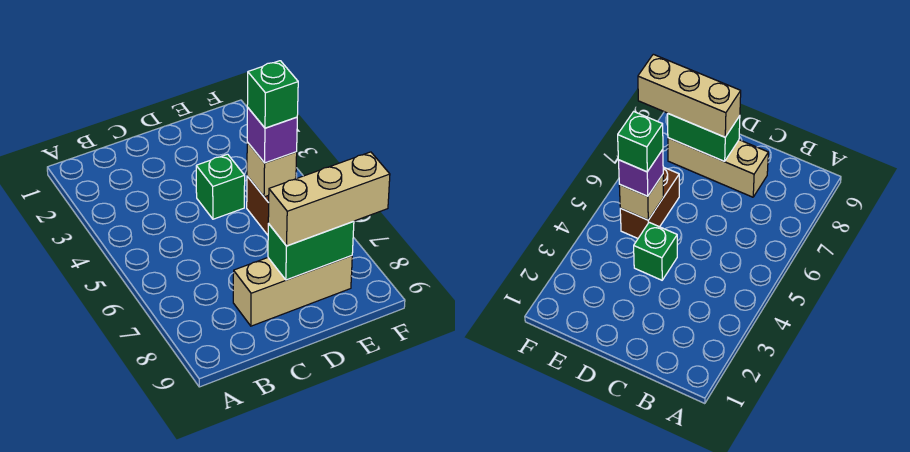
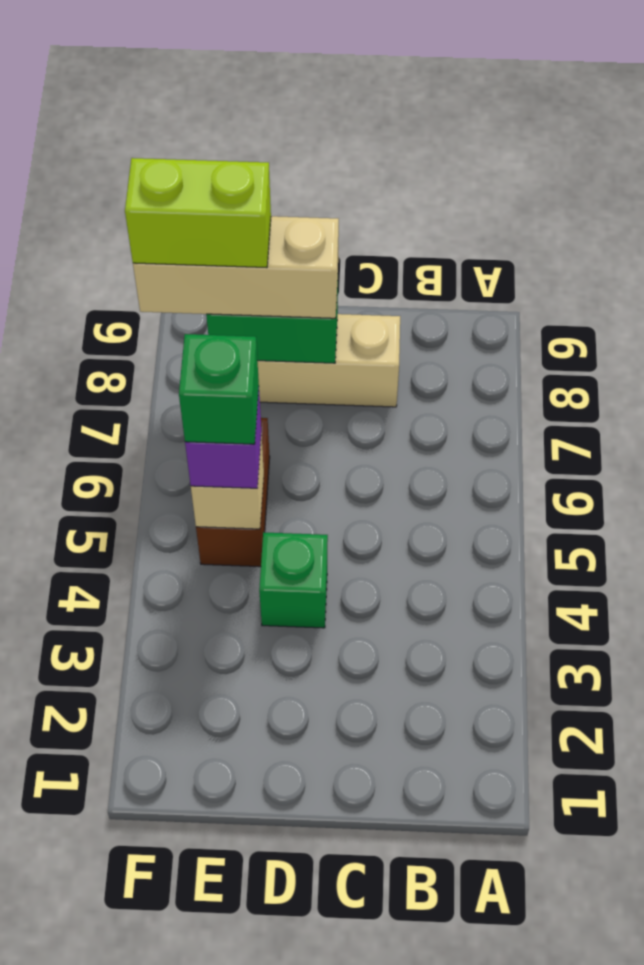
none -> lime 1x2 brick [125,158,271,268]

